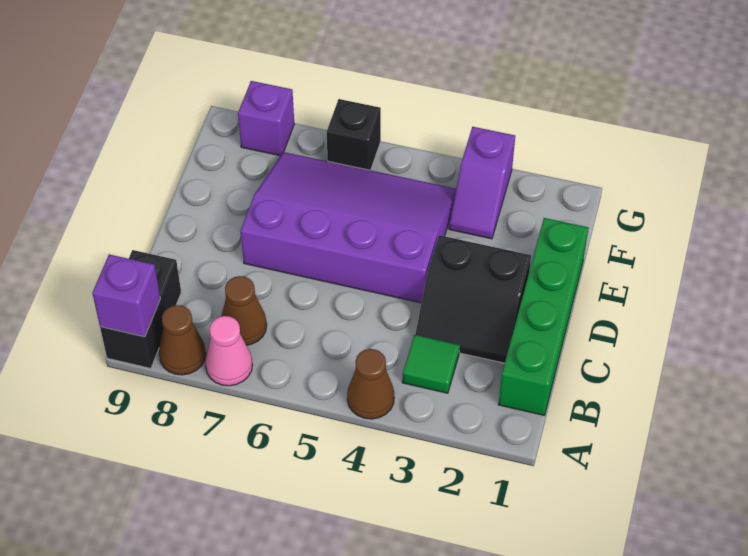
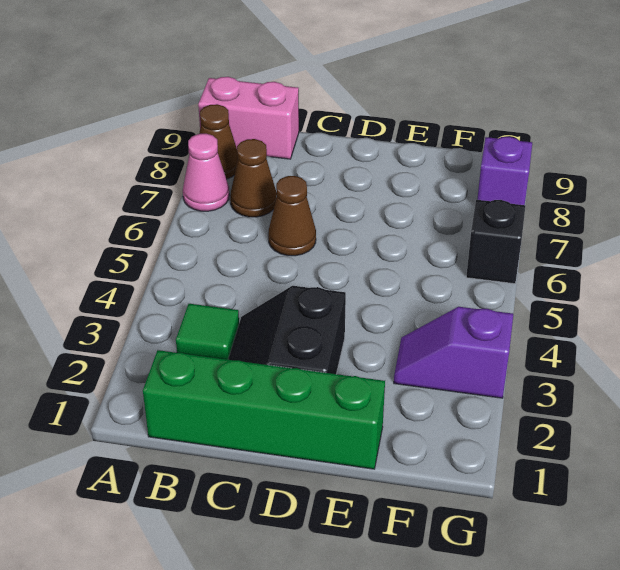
brown 1x1 cone [347,349,394,419] -> brown 1x1 cone moved to [268,176,316,256]
black 1x2 brick [100,250,181,368] -> pink 1x2 brick [198,77,299,159]
purple 1x1 brick [92,254,160,337] -> none
purple 3x4 slope [241,152,456,303] -> none

